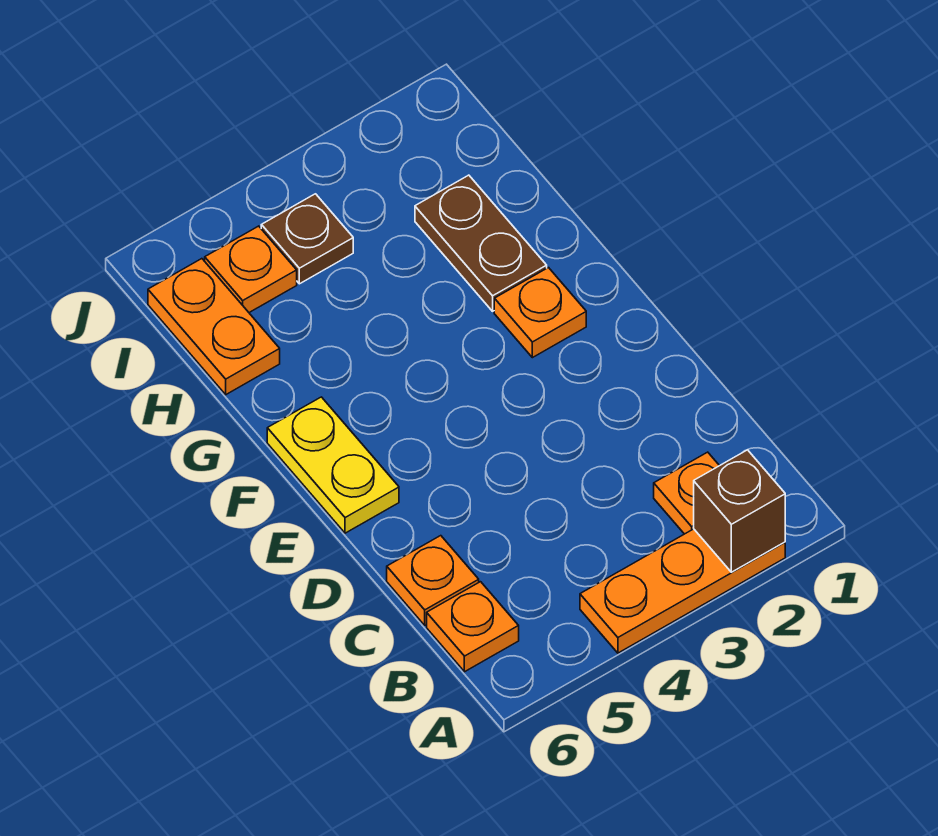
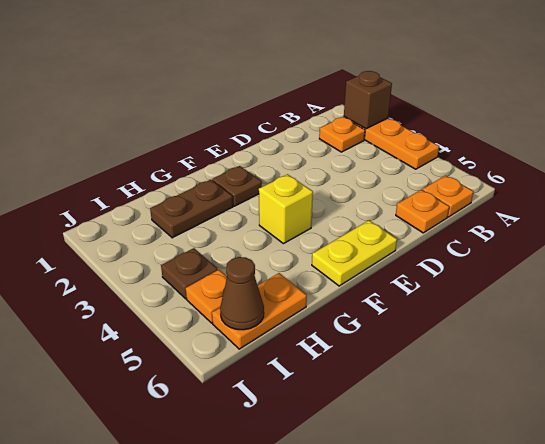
orange 1x1 plate [494,268,586,358] -> brown 1x1 plate [212,166,262,206]
none -> yellow 1x1 brick [259,174,313,244]
none -> brown 1x1 cone [220,257,264,330]

